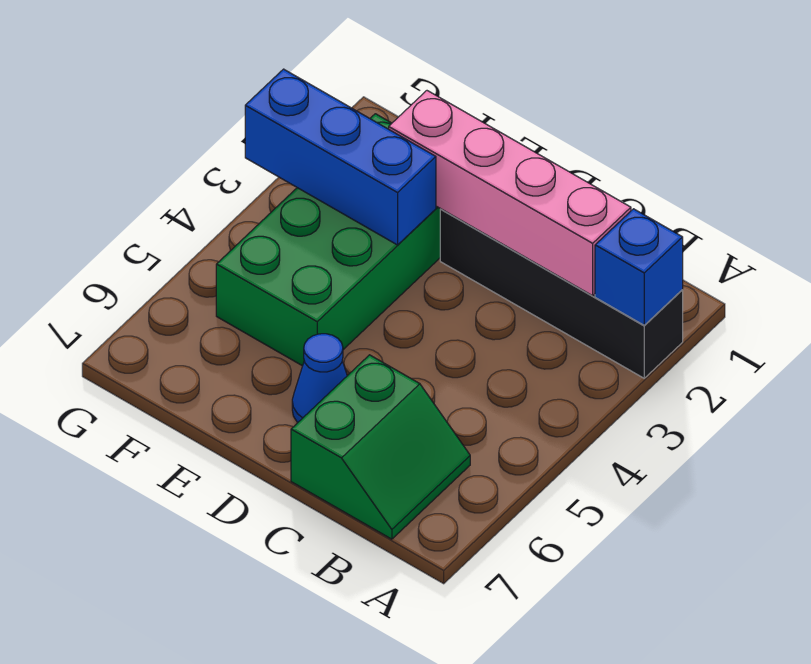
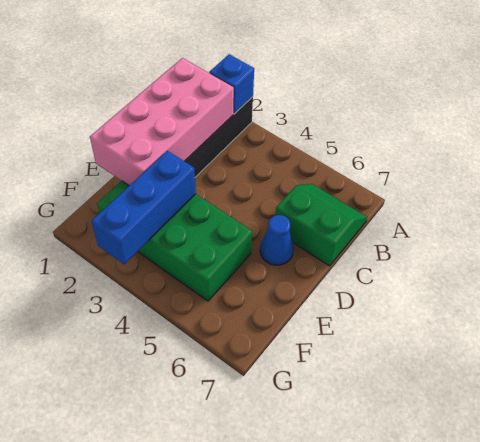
pink 1x4 brick [389,91,631,296] -> pink 2x4 brick [90,58,234,186]

